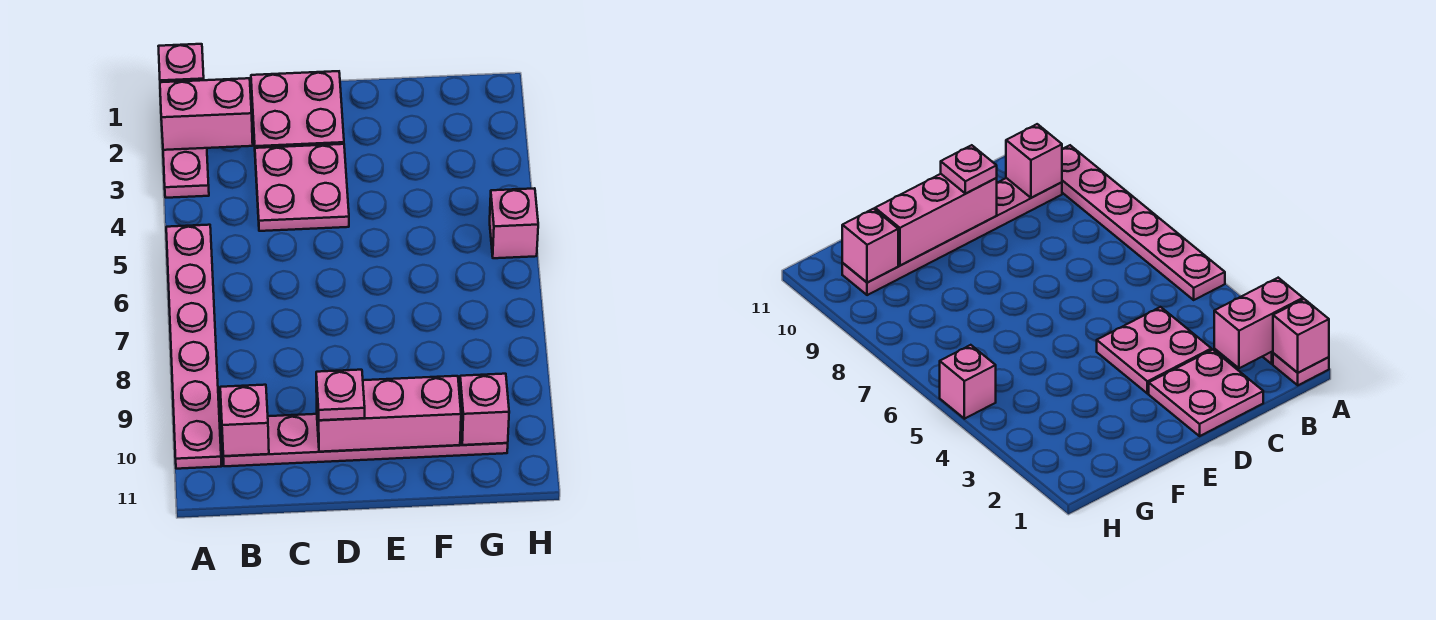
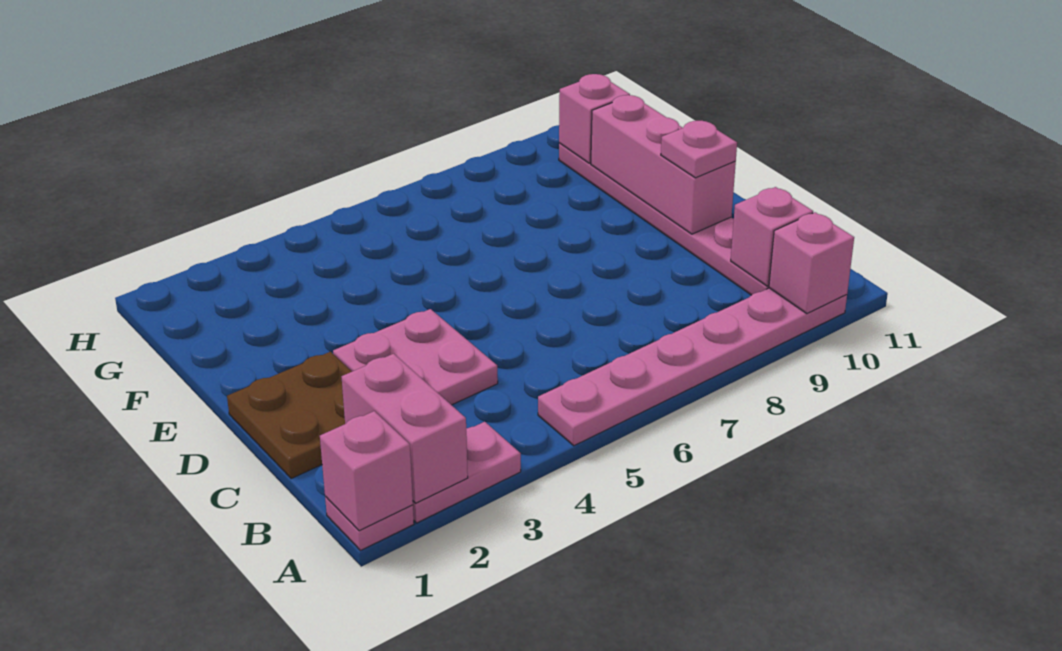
pink 2x2 plate [251,71,344,148] -> brown 2x2 plate [227,352,352,479]
pink 1x1 brick [490,188,538,258] -> pink 1x1 brick moved to [769,212,854,314]

